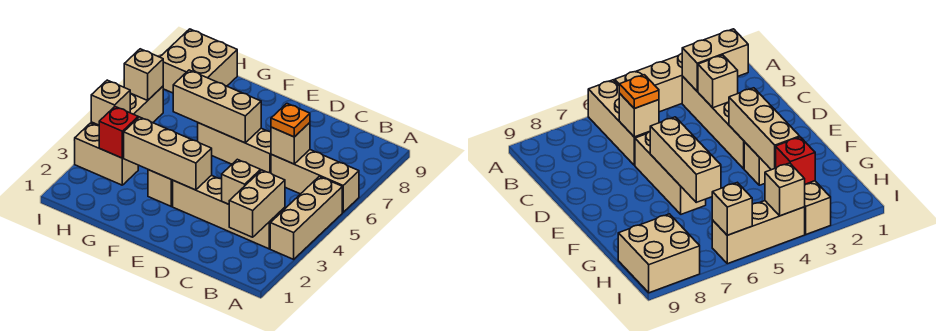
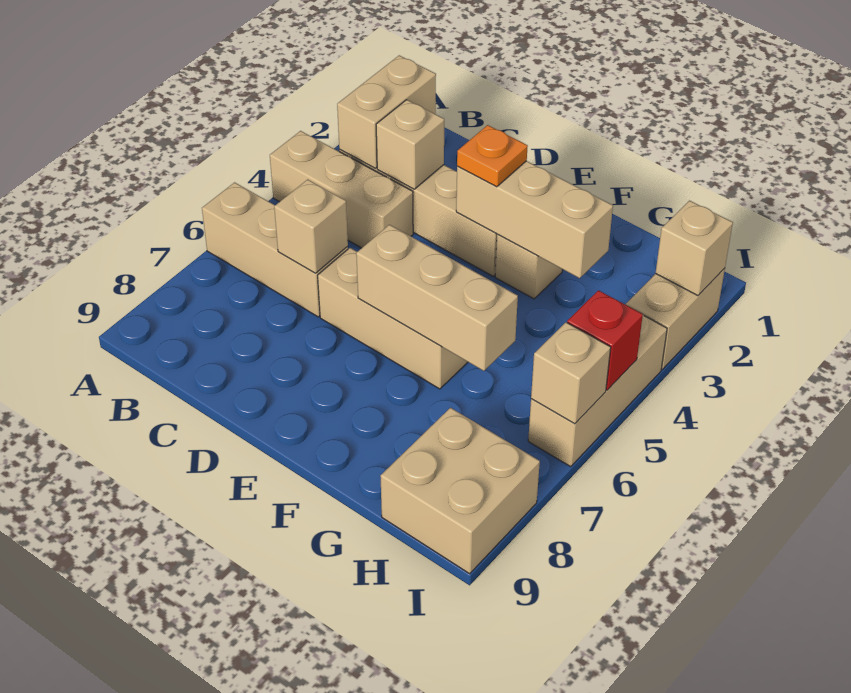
tan 1x3 brick [270,176,342,259] -> tan 1x3 brick turned to [270,131,413,248]
orange 1x1 plate [271,104,310,137] -> orange 1x1 plate moved to [457,125,528,187]
tan 1x2 brick [75,123,138,185] -> tan 1x2 brick turned to [626,268,725,369]
red 1x1 brick [99,107,138,158] -> red 1x1 brick moved to [567,290,643,390]
tan 1x1 brick [91,80,130,125] -> tan 1x1 brick moved to [656,201,733,296]

